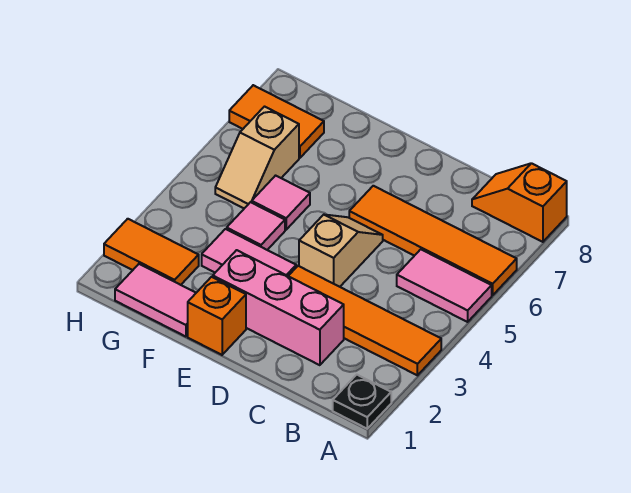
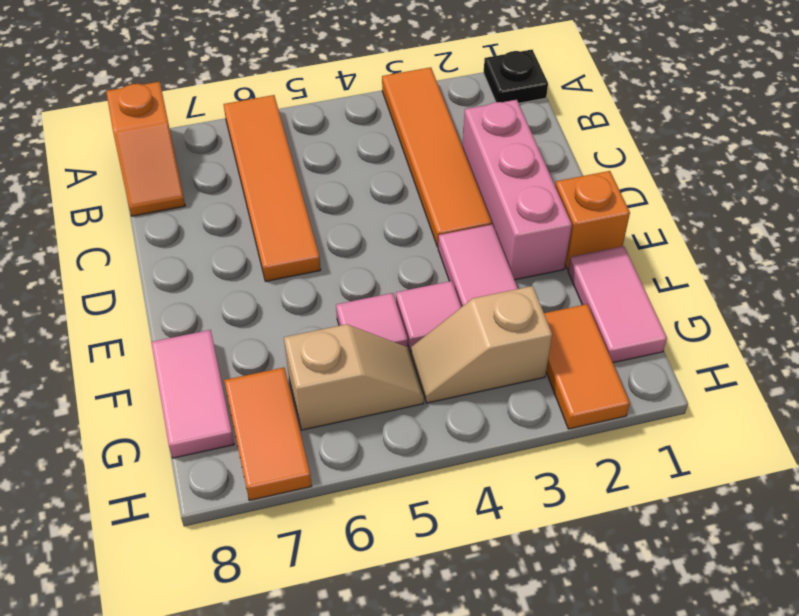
pink 1x2 tile [397,249,492,322] -> pink 1x2 tile moved to [151,330,234,458]
tan 1x2 slope [299,215,383,287] -> tan 1x2 slope moved to [411,286,552,403]

